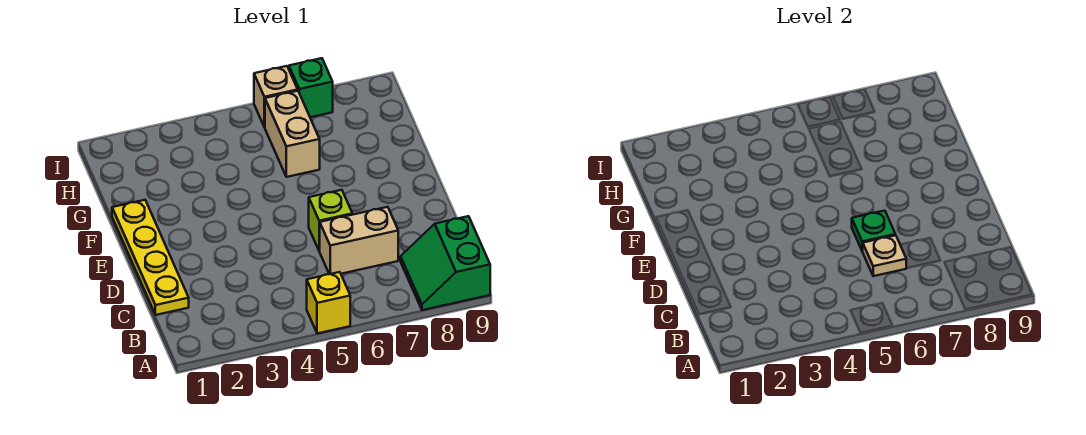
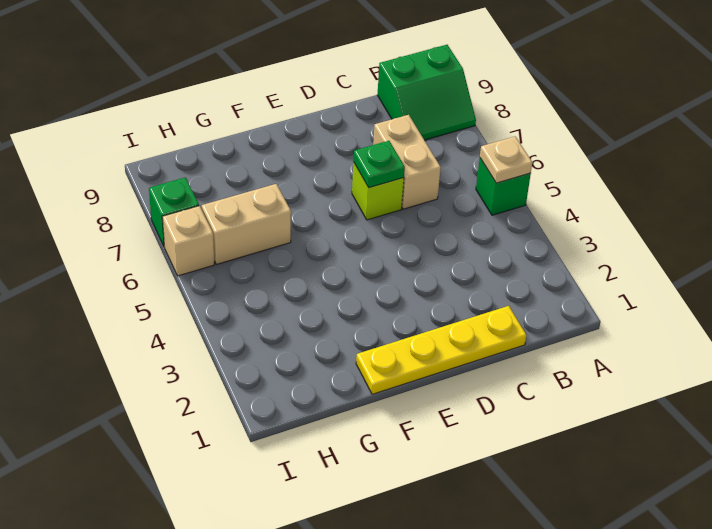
yellow 1x1 brick [307,272,350,334] -> green 1x1 brick [476,158,531,215]
tan 1x1 plate [863,235,906,276] -> tan 1x1 plate moved to [480,136,532,183]

